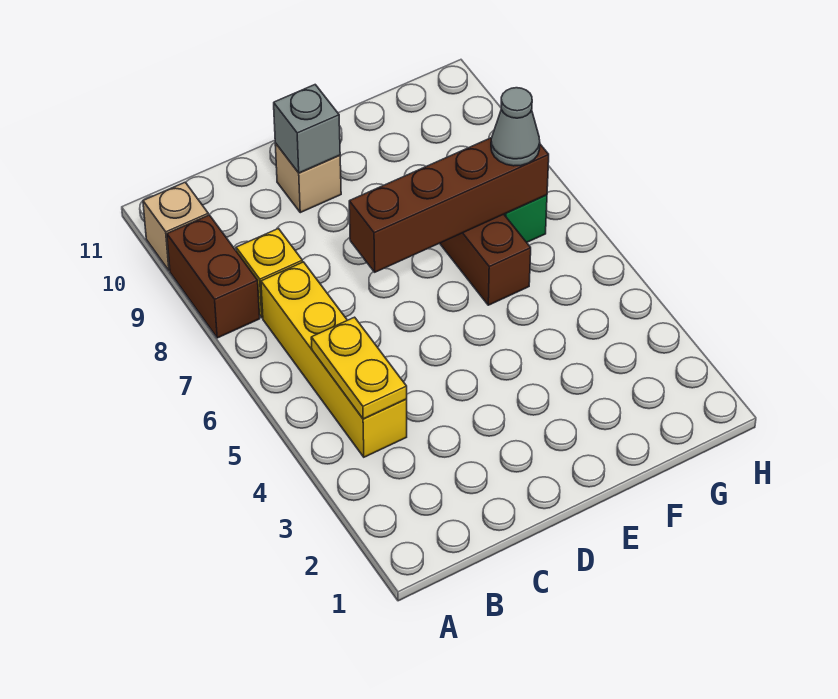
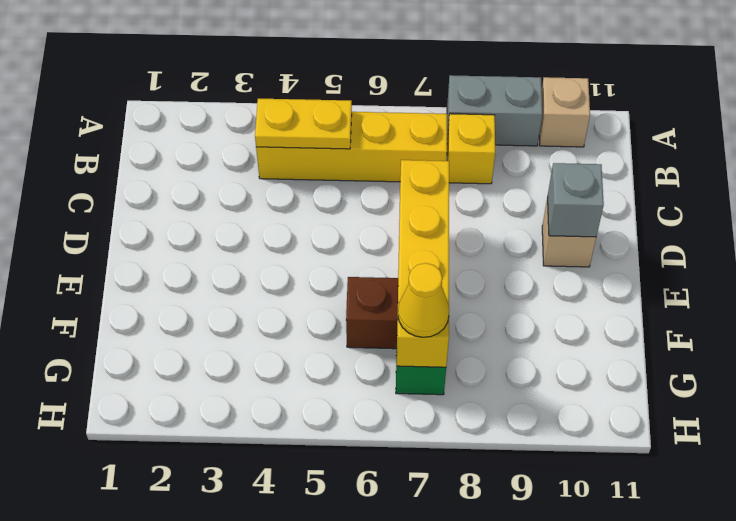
brown 1x2 brick [167,215,260,338] -> grey 1x2 brick [447,75,542,146]
brown 1x4 brick [349,138,549,272] -> yellow 1x4 brick [397,160,449,367]
grey 1x1 cone [491,88,540,166] -> yellow 1x1 cone [398,263,449,337]

